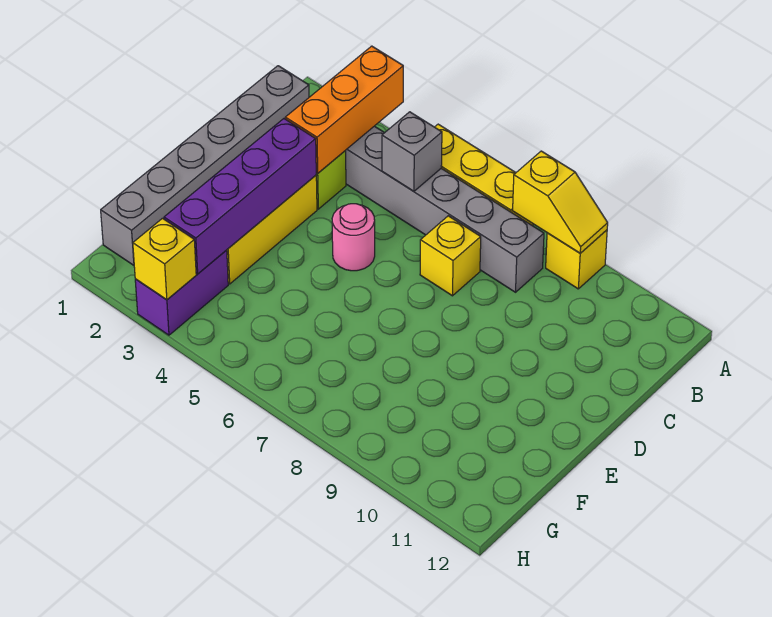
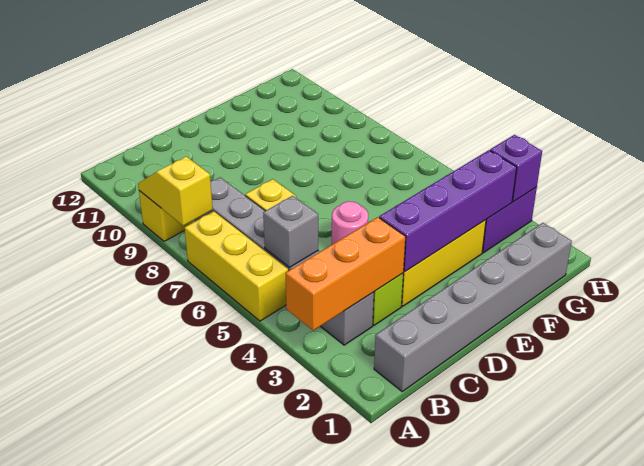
yellow 1x1 brick [133,218,196,300] -> purple 1x1 brick [490,135,542,202]

